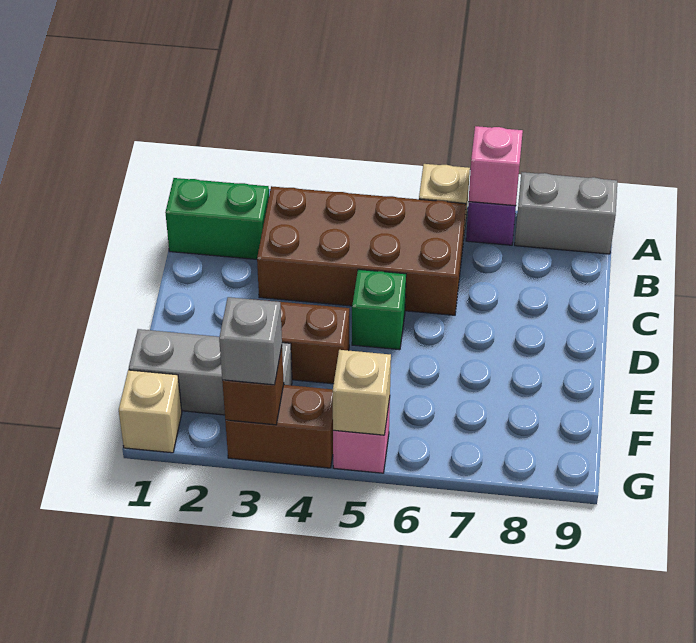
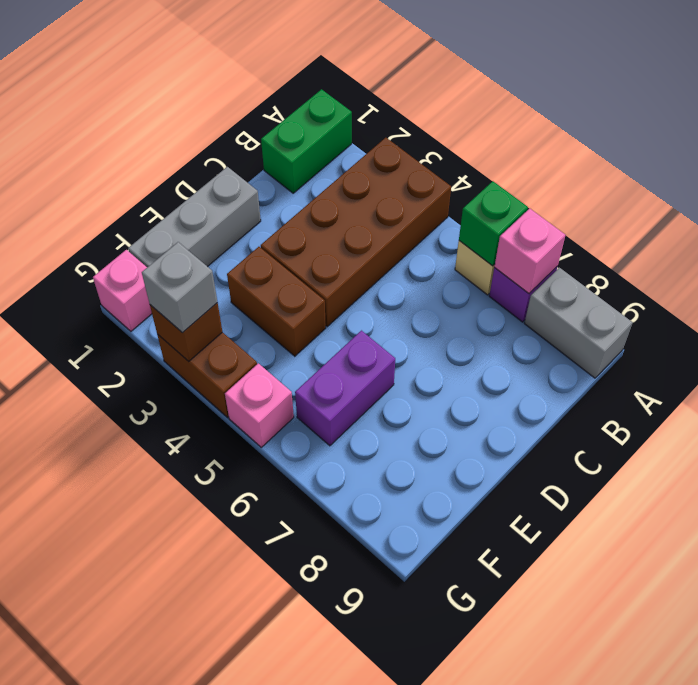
green 1x2 brick [165,178,269,259] -> green 1x2 brick turned to [261,89,352,193]
brown 2x4 brick [257,186,466,315] -> brown 2x4 brick turned to [261,138,451,327]
green 1x1 brick [352,269,406,350] -> green 1x1 brick moved to [459,181,528,266]
none -> purple 1x2 brick [295,331,395,446]
grey 1x3 brick [129,329,292,415] -> grey 1x3 brick turned to [128,167,261,267]
tan 1x1 brick [119,370,182,453] -> pink 1x1 brick [93,250,152,331]
tan 1x1 brick [333,350,391,435] -> none

